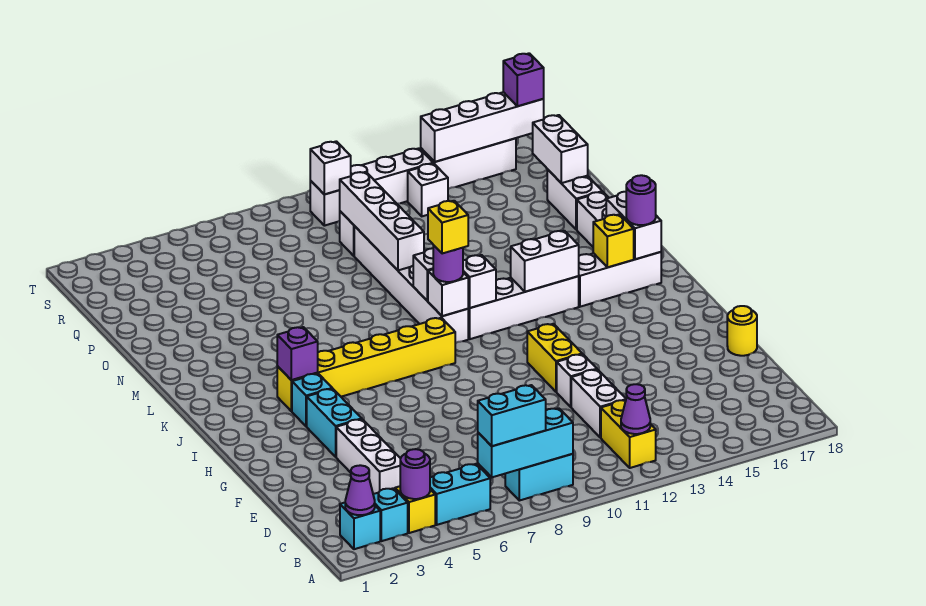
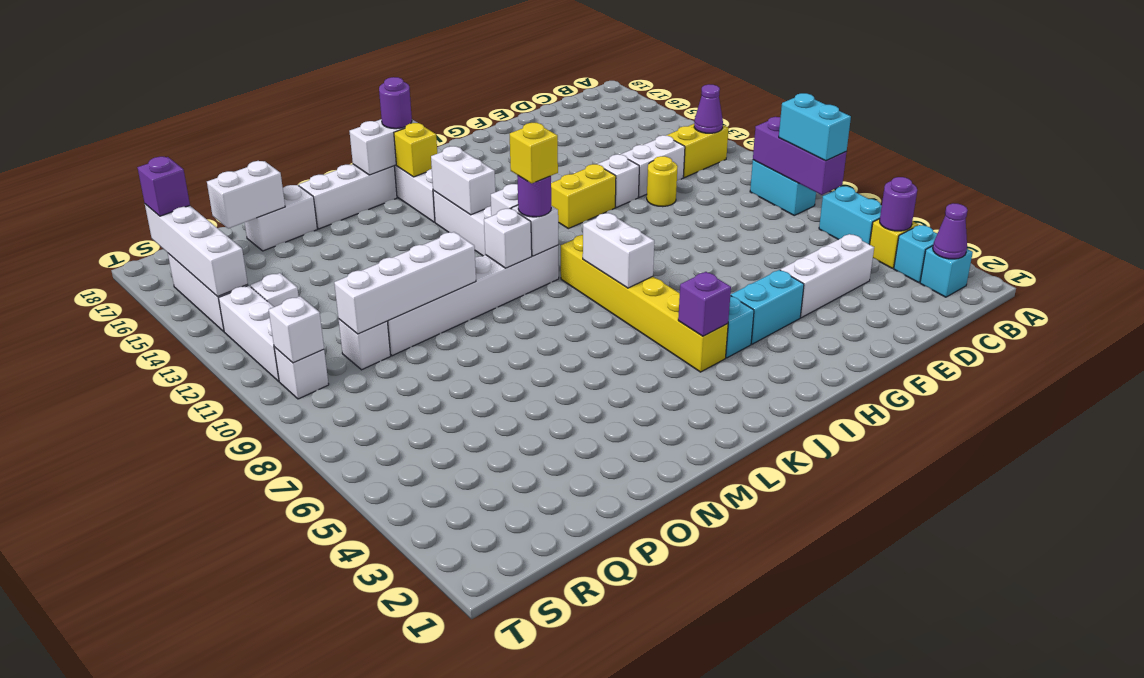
cyan 1x3 brick [478,408,573,478] -> purple 1x3 brick [753,117,846,195]
yellow 1x1 round brick [727,306,757,356] -> yellow 1x1 round brick moved to [647,156,678,207]
none -> white 1x2 brick [583,213,654,288]

